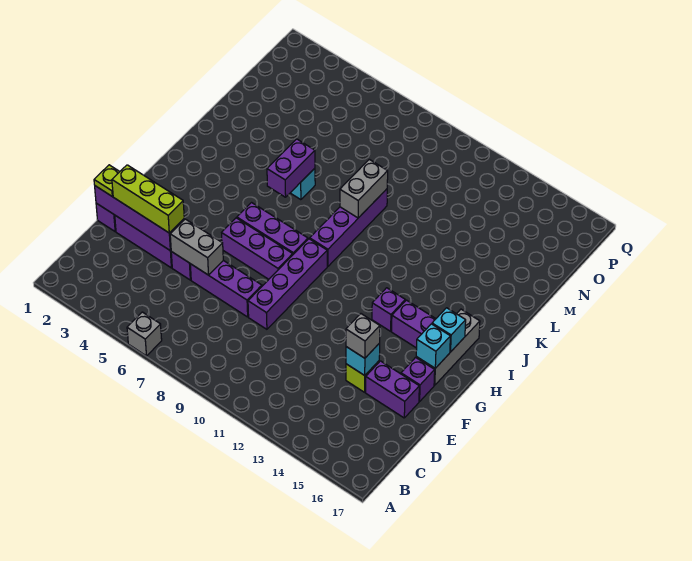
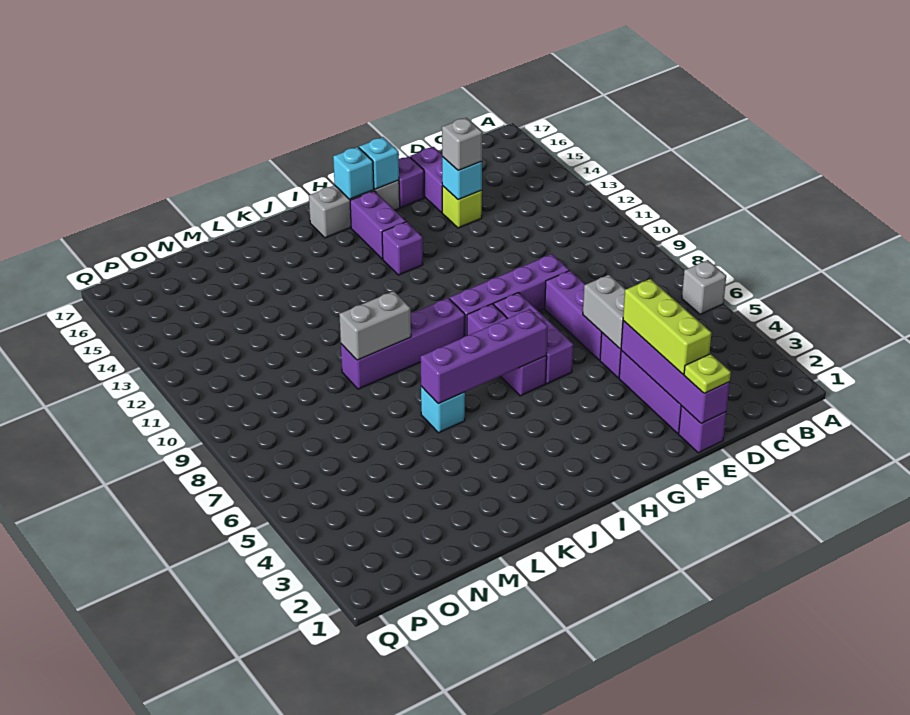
purple 1x2 brick [267,139,315,197] -> purple 1x4 brick [421,309,548,404]

